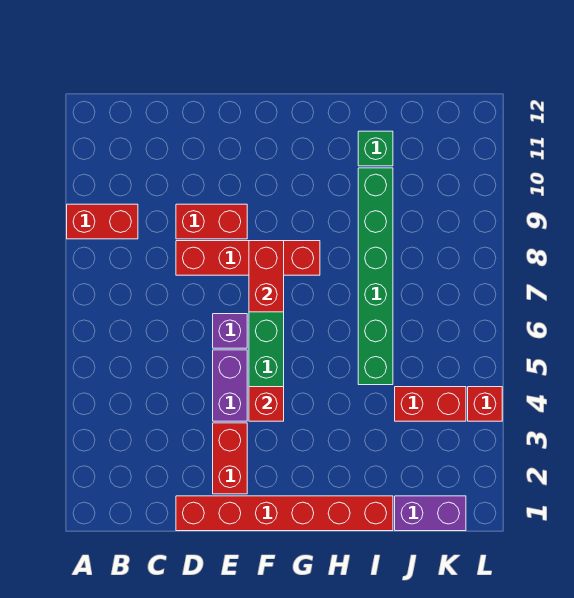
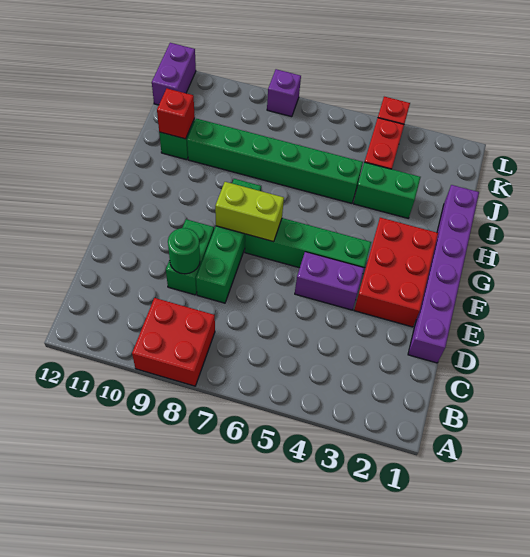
red 1x2 brick [67,204,138,239] -> red 2x2 brick [132,298,215,386]
red 1x6 brick [176,496,393,531] -> purple 1x6 brick [408,185,479,363]
red 1x4 brick [176,241,320,275] -> green 1x4 brick [196,179,261,303]
red 1x2 brick [176,204,247,239] -> green 1x2 brick [166,219,214,295]
none -> green 1x1 round brick [168,228,200,274]
red 1x2 brick [213,423,247,494] -> red 2x3 brick [354,218,438,327]
purple 1x1 brick [213,314,247,348] -> purple 1x1 brick moved to [267,69,301,117]
red 1x1 brick [249,387,284,421] -> red 1x1 brick moved to [157,89,195,139]
red 1x2 brick [249,241,284,312] -> lime 1x2 brick [215,182,284,242]
none -> green 1x2 brick [354,162,421,218]
purple 1x2 brick [395,496,466,531] -> purple 1x2 brick moved to [152,43,196,105]

